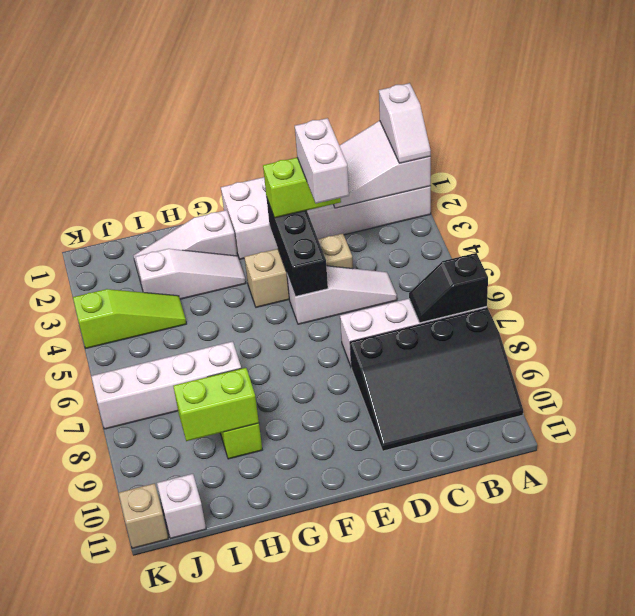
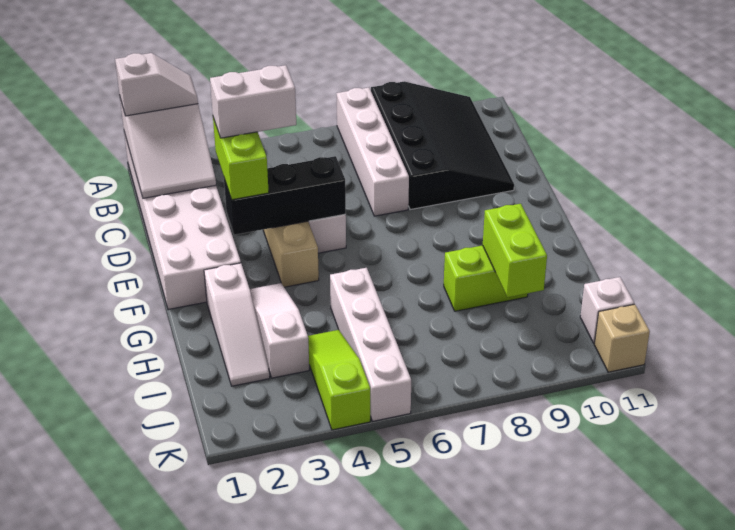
black 1x2 slope [409,253,488,323] -> none
white 1x4 brick [91,341,241,429] -> white 1x4 brick moved to [330,268,411,421]

